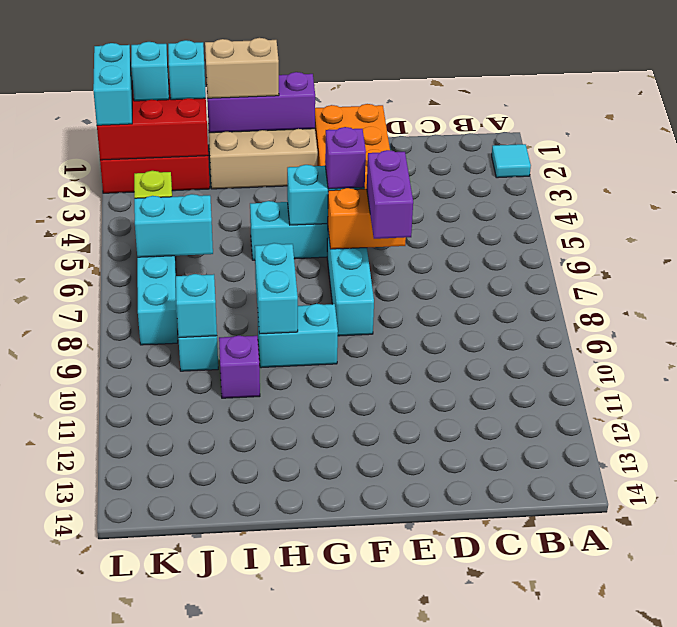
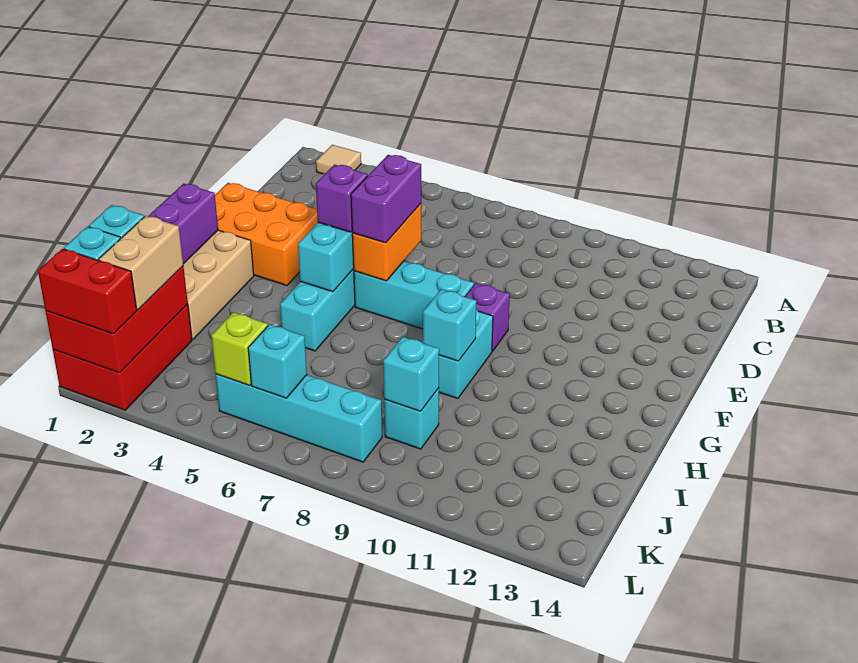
cyan 1x1 tile [492,144,531,178] -> tan 1x1 tile [316,145,361,174]
purple 1x2 brick [367,150,413,239] -> purple 1x2 brick turned to [351,155,421,243]
tan 1x2 brick [205,38,279,98] -> tan 1x2 brick moved to [99,216,183,310]
cyan 1x2 brick [255,243,298,334] -> cyan 1x1 brick [423,289,476,361]
purple 1x1 brick [219,335,260,398] -> purple 1x1 brick moved to [465,283,510,351]
cyan 1x2 brick [134,194,213,257] -> cyan 1x1 brick [248,324,307,398]
cyan 1x2 brick [93,43,132,125] -> red 1x2 brick [38,249,137,334]

